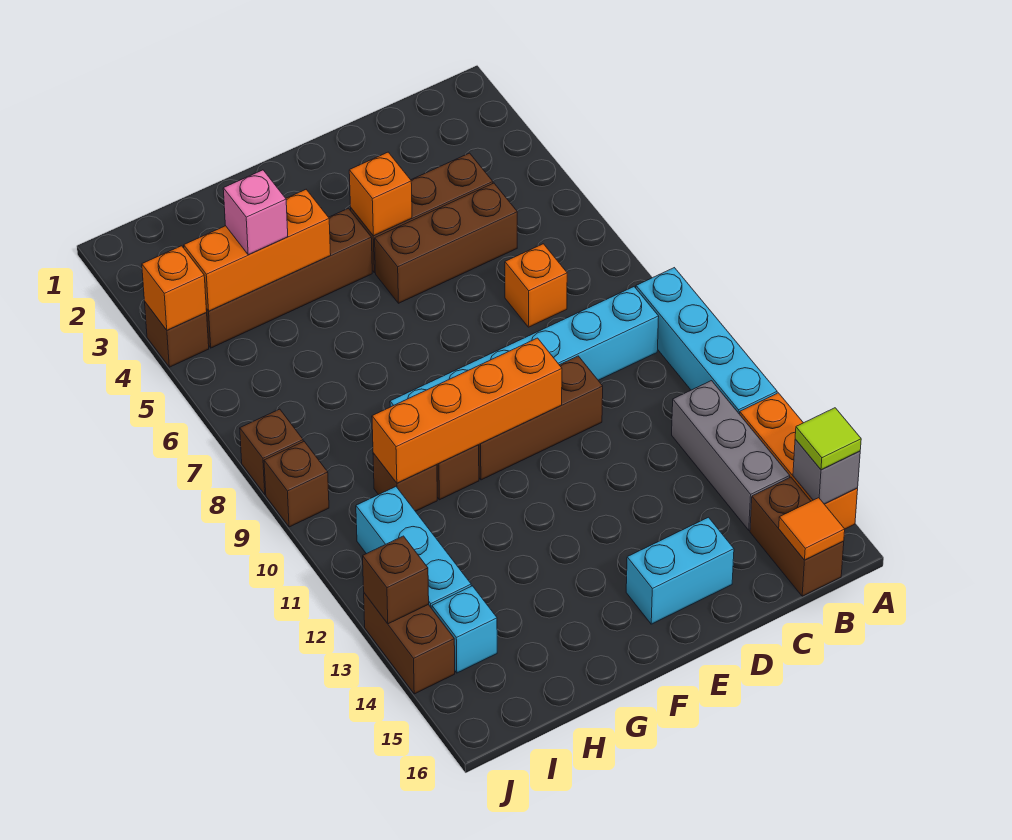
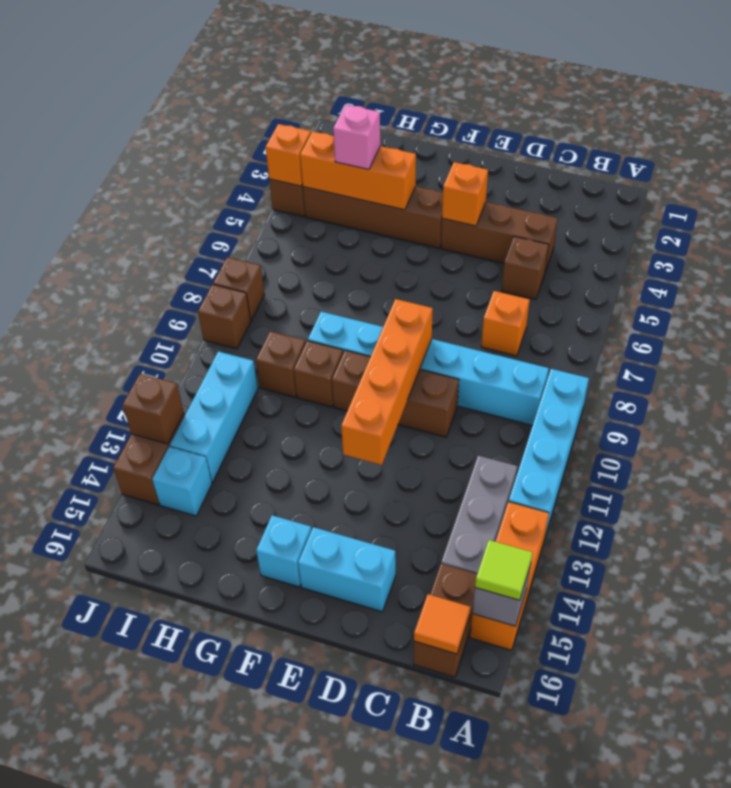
brown 1x3 brick [375,183,517,303] -> brown 1x1 brick [502,236,549,300]
orange 1x4 brick [372,338,562,483] -> orange 1x4 brick turned to [341,299,433,465]
none -> cyan 1x1 brick [256,515,311,587]

